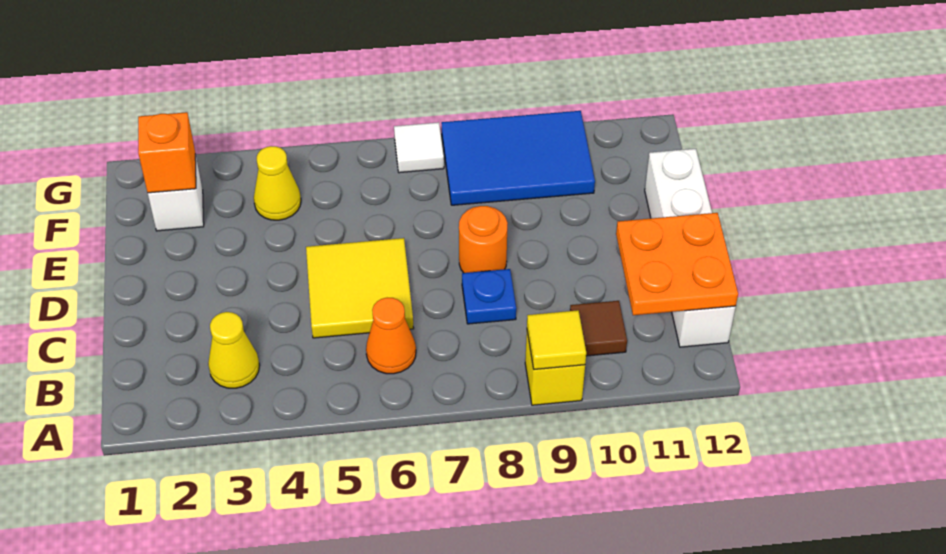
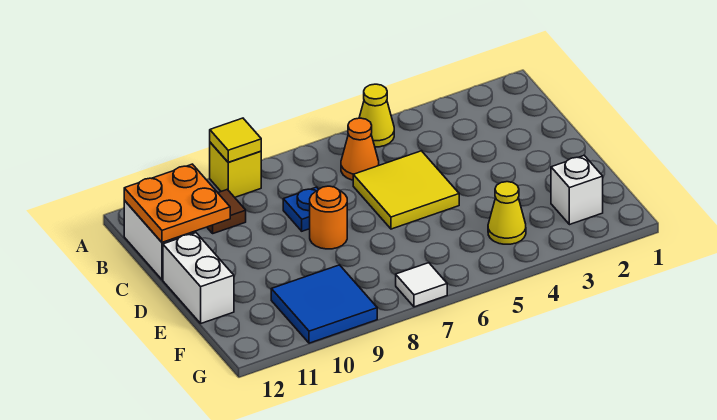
yellow 1x1 cone [208,312,259,388] -> yellow 1x1 cone moved to [359,84,394,147]
orange 1x1 brick [138,112,196,193] -> none
blue 2x3 tile [441,111,595,205] -> blue 2x2 tile [271,265,377,343]

